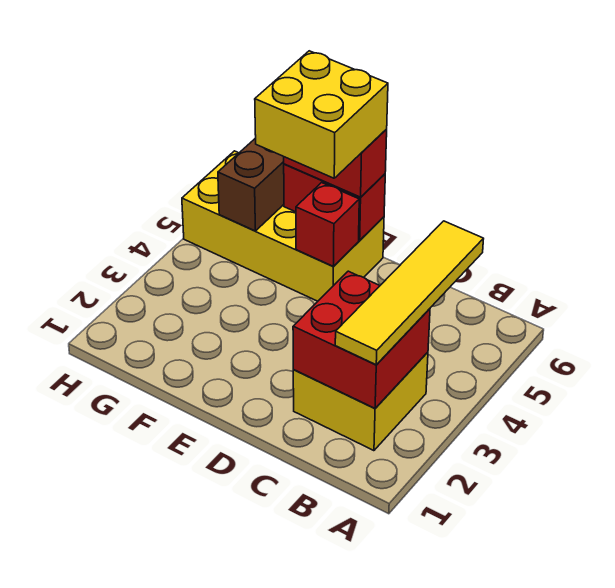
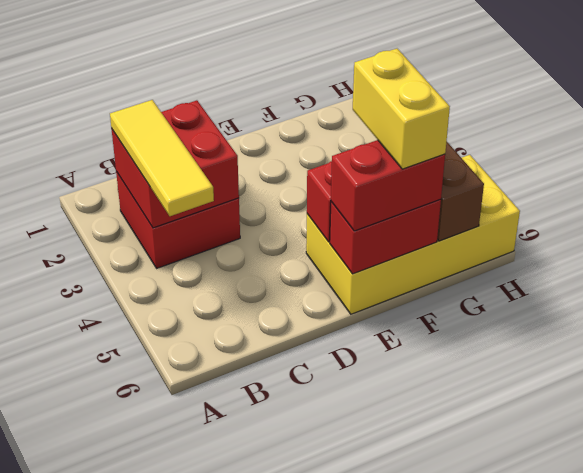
yellow 2x2 brick [293,352,428,451] -> red 2x2 brick [116,172,240,268]
yellow 1x4 tile [335,221,483,365] -> yellow 1x3 tile [110,100,214,216]
yellow 2x2 brick [255,51,388,178] -> yellow 1x2 brick [353,49,450,169]

